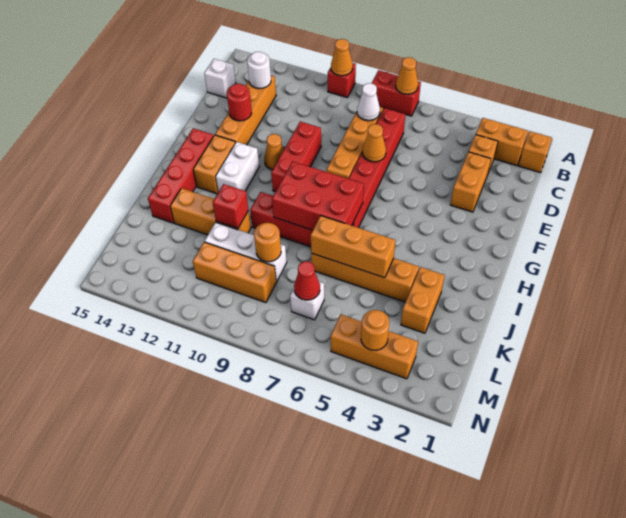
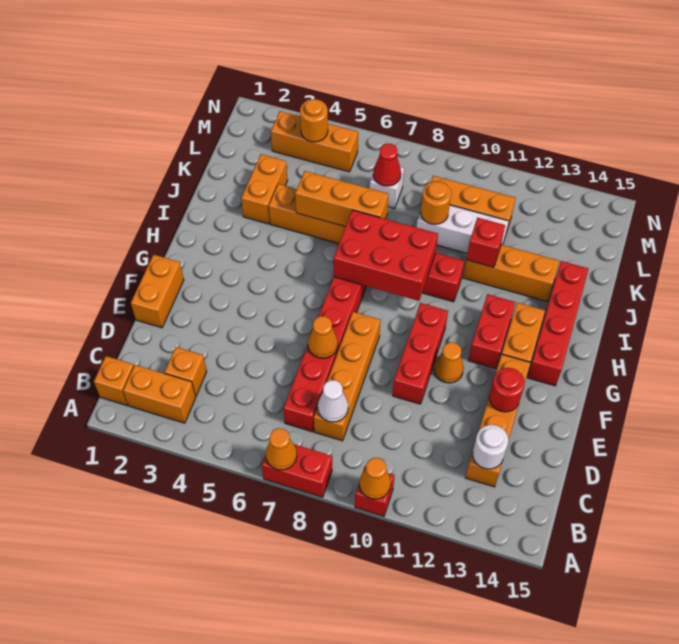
white 1x1 brick [204,59,236,98] -> none
orange 1x2 brick [450,152,491,212] -> orange 1x2 brick moved to [131,255,184,328]
white 1x2 brick [216,142,259,192] -> red 1x2 brick [468,294,515,369]

